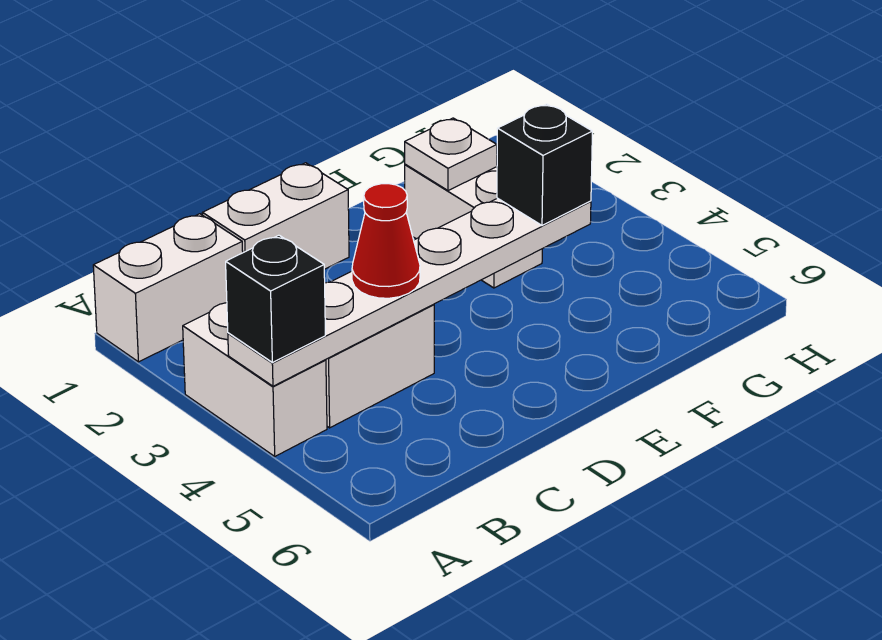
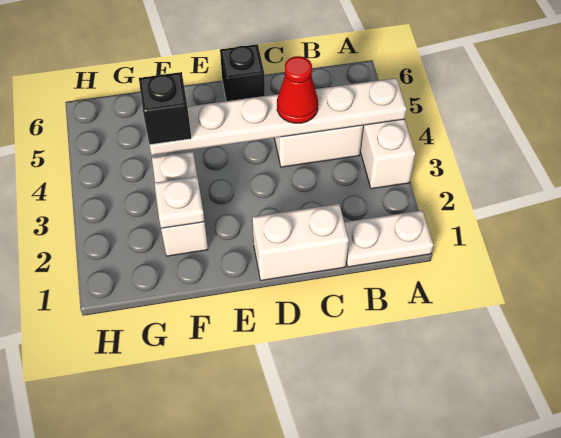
white 1x2 brick [93,214,243,362] -> white 1x2 plate [344,210,433,267]
black 1x1 brick [226,235,325,363] -> black 1x1 brick moved to [220,44,265,101]

